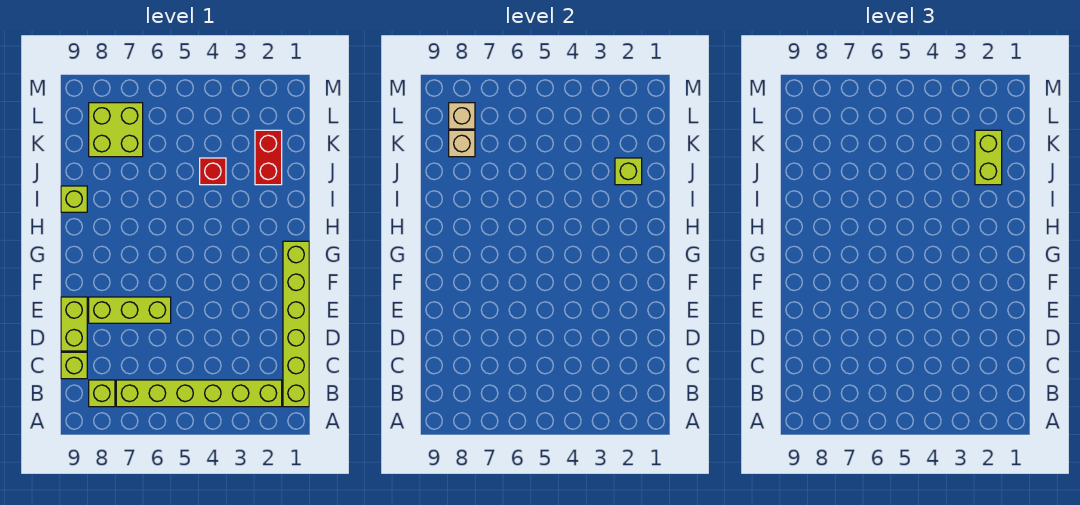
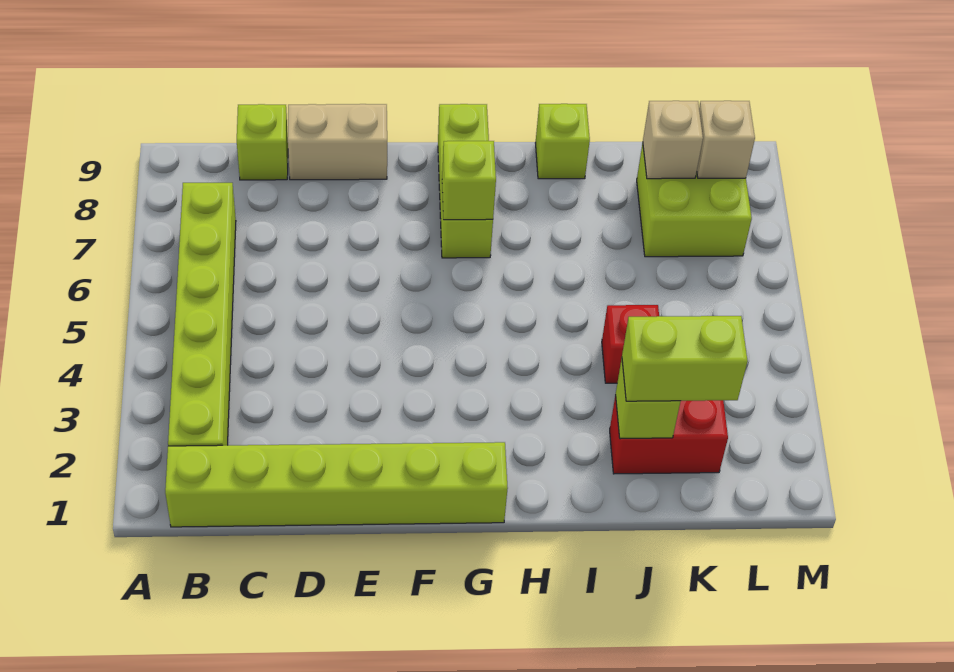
lime 1x1 brick [89,380,115,407] -> lime 1x1 brick moved to [442,141,496,220]
lime 1x2 brick [61,297,87,351] -> tan 1x2 brick [288,104,387,180]
lime 1x3 brick [89,297,171,323] -> lime 1x3 brick moved to [438,104,493,258]

